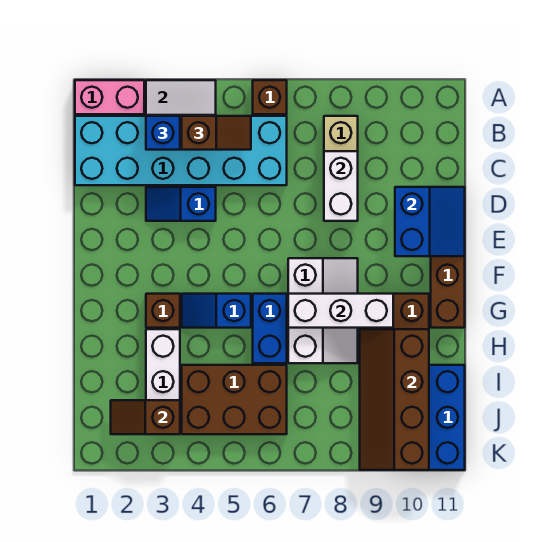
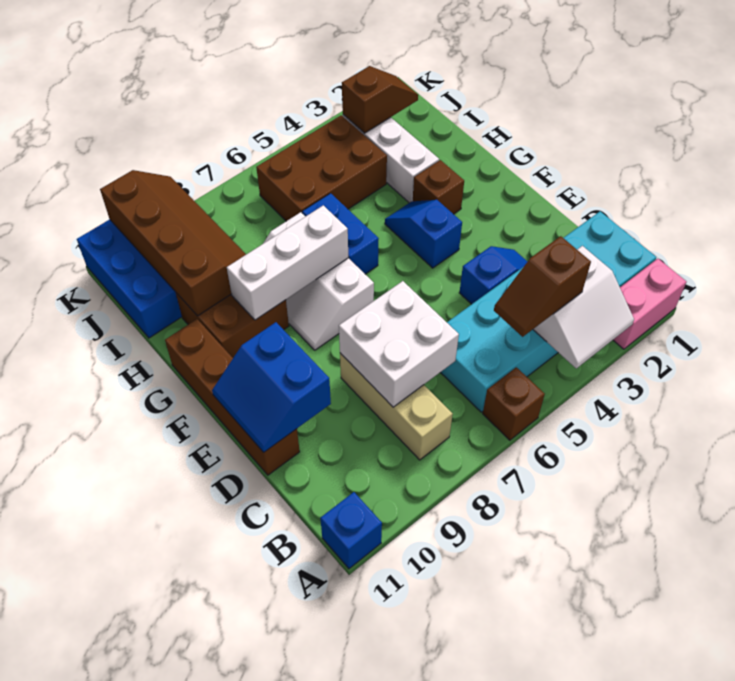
blue 1x1 brick [146,116,180,150] -> blue 1x1 brick moved to [320,492,382,569]
white 1x2 brick [324,151,358,221] -> white 2x2 brick [339,281,459,407]
blue 1x2 slope [182,294,251,328] -> blue 1x2 slope turned to [385,200,462,268]

